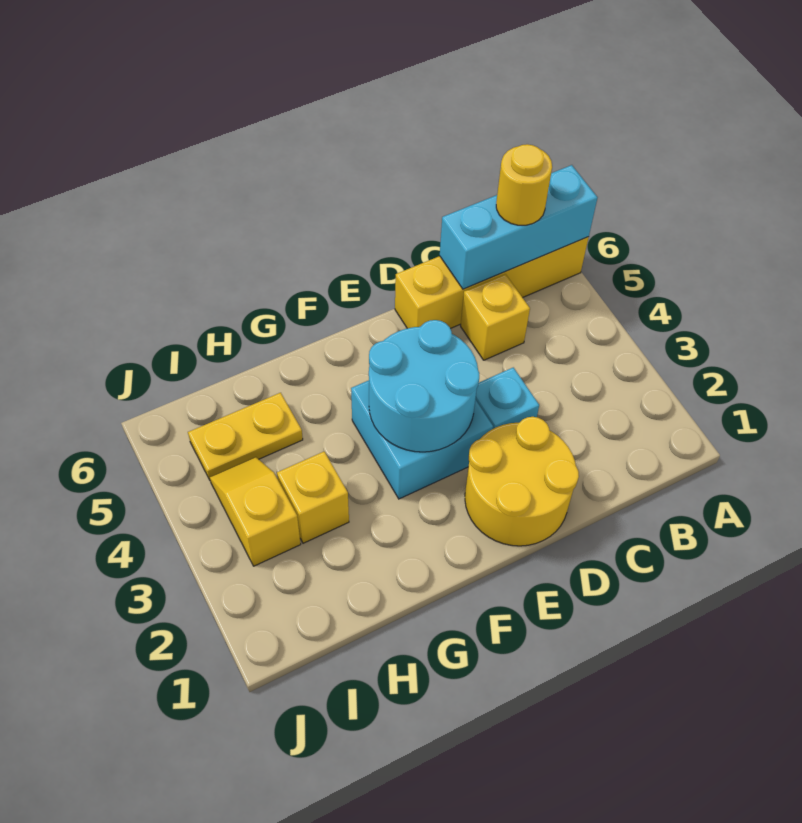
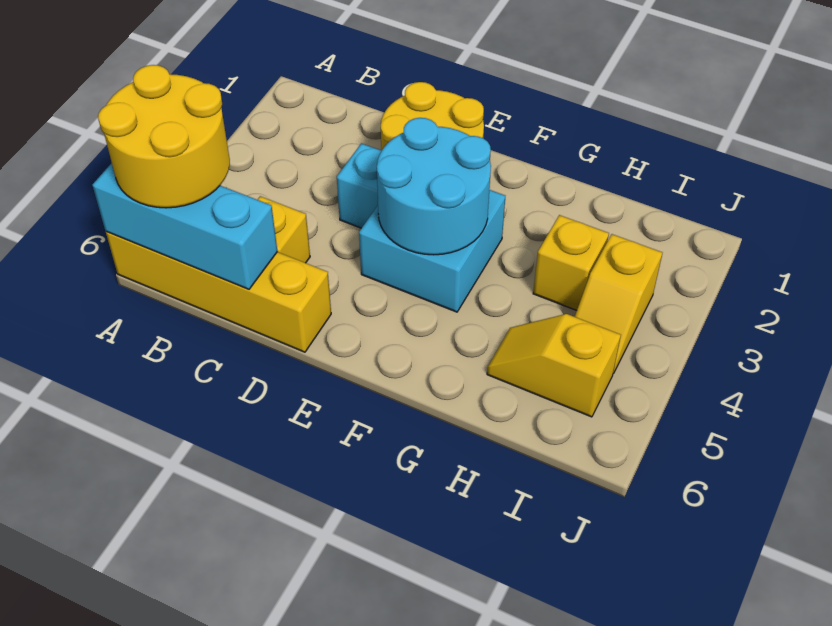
yellow 1x1 round brick [496,144,552,225] -> yellow 2x2 round brick [98,65,230,208]
yellow 1x2 plate [188,393,303,480] -> yellow 1x2 slope [487,314,621,417]

